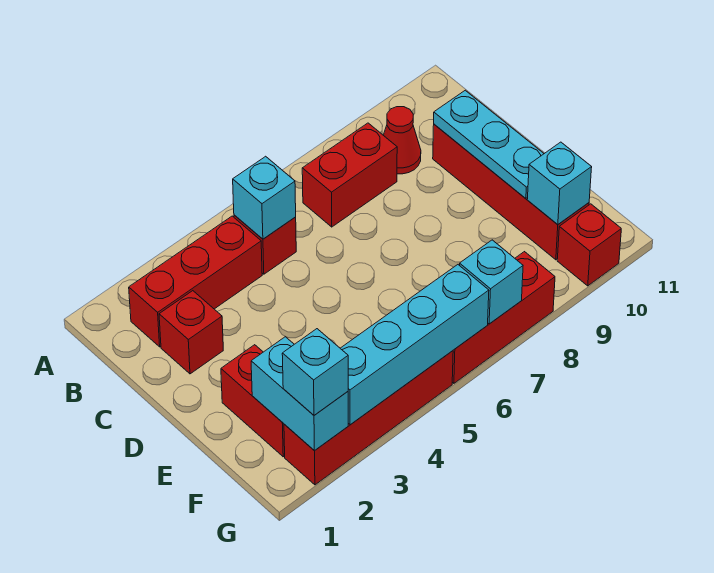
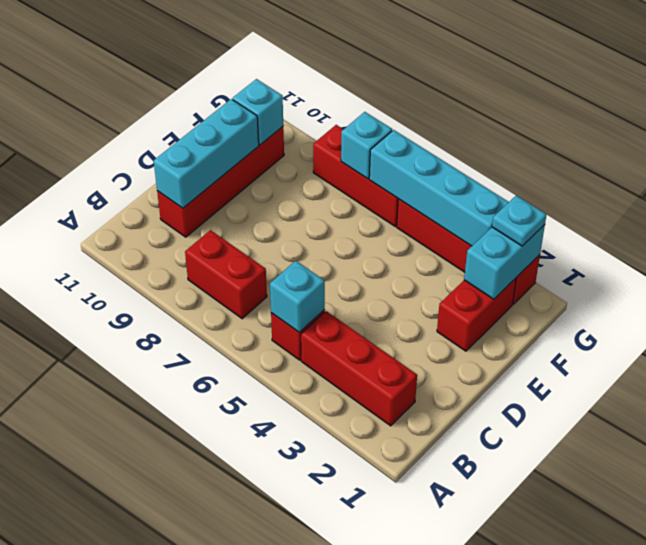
red 1x1 cone [383,107,421,174] -> none
red 1x1 brick [159,291,223,374] -> none
cyan 1x3 plate [434,90,544,198] -> cyan 1x3 brick [154,99,259,208]
cyan 1x1 brick [282,329,348,415] -> cyan 1x1 plate [492,196,546,246]
red 1x1 brick [557,204,621,286] -> none

